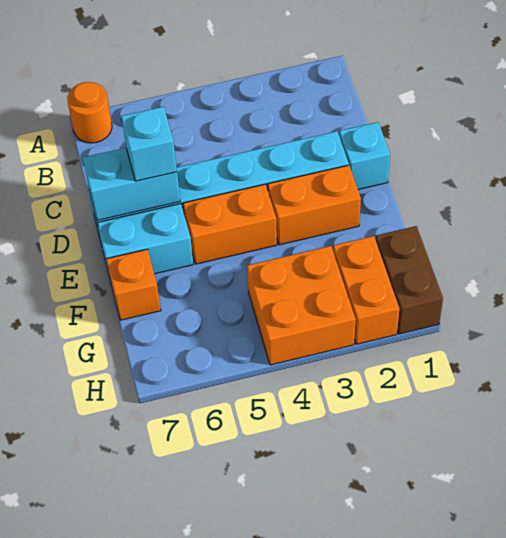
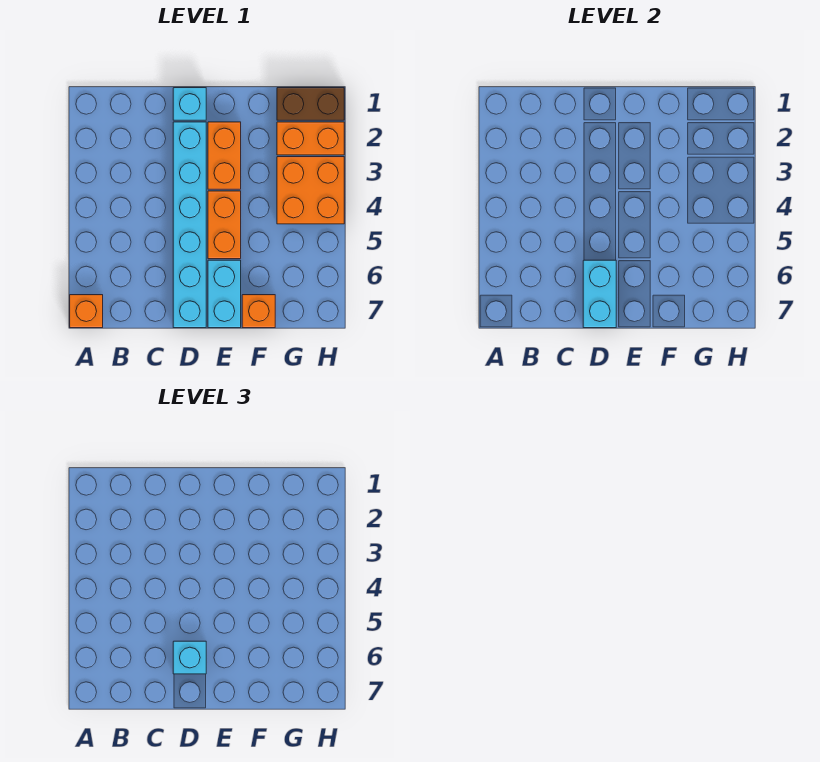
orange 1x1 round brick [67,82,112,143] -> orange 1x1 brick [70,295,103,328]

